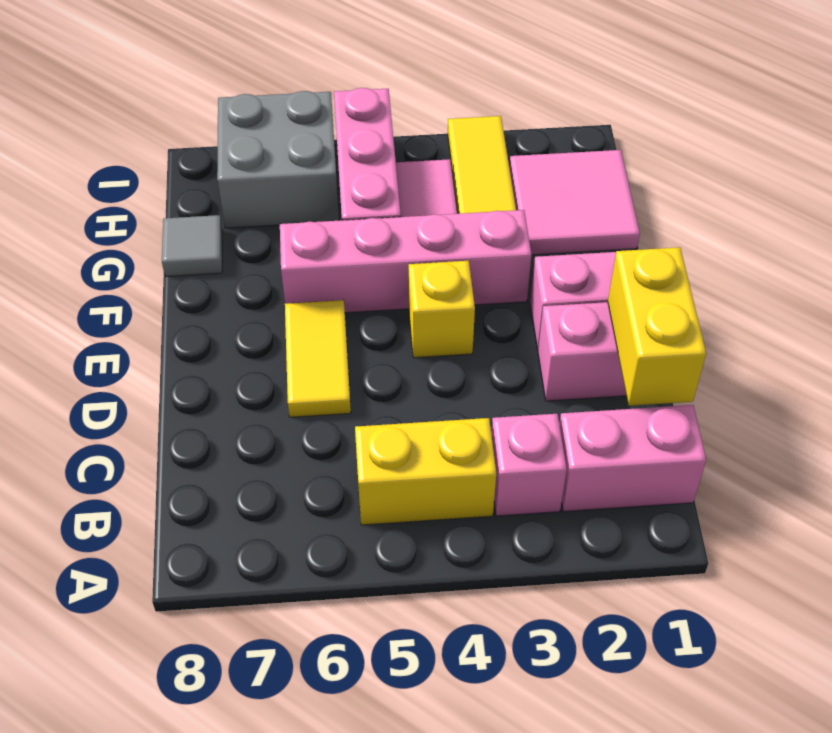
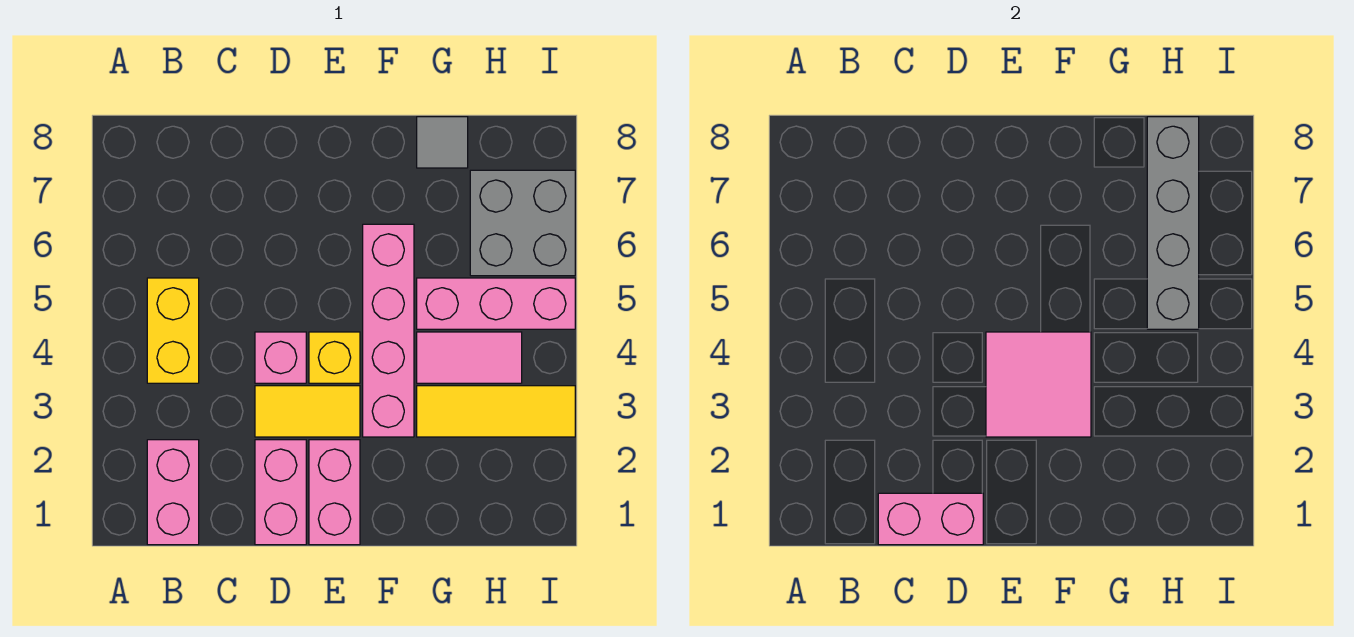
pink 1x1 brick [491,414,567,516] -> pink 1x1 brick moved to [255,332,306,383]
yellow 1x2 brick [608,247,706,406] -> pink 1x2 brick [878,493,983,545]
yellow 1x2 tile [285,300,351,417] -> yellow 1x2 tile moved to [255,386,360,437]
pink 2x2 tile [509,150,640,255] -> pink 2x2 tile moved to [986,332,1091,437]
none -> grey 1x4 brick [1147,117,1199,329]

